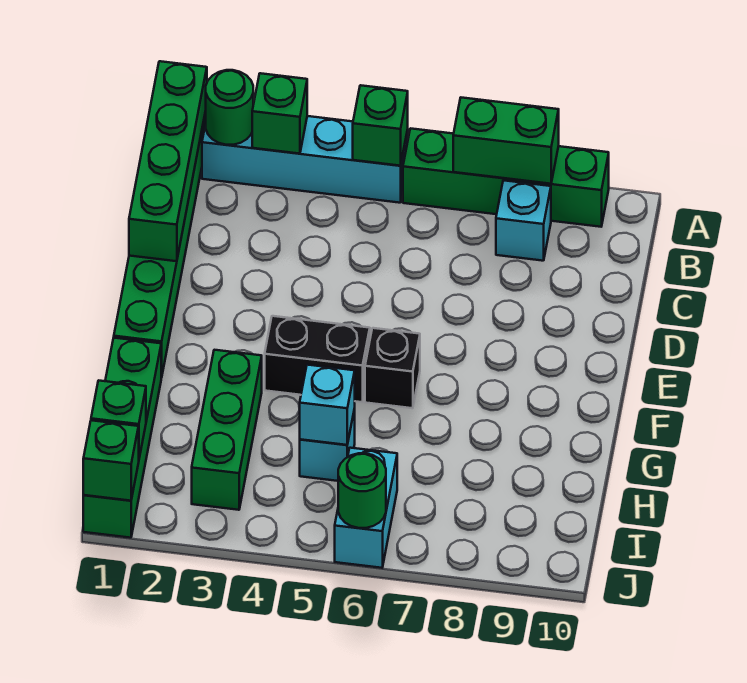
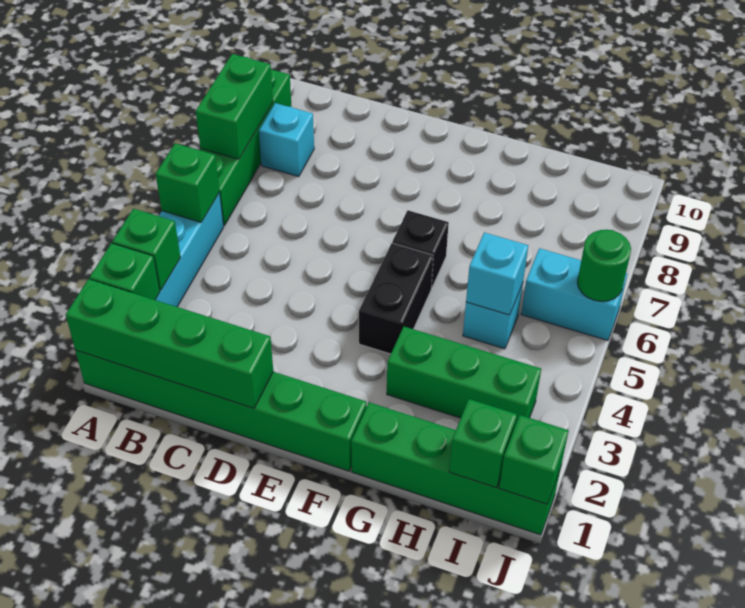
green 1x1 round brick [206,70,253,145] -> green 1x1 brick [90,243,160,300]

